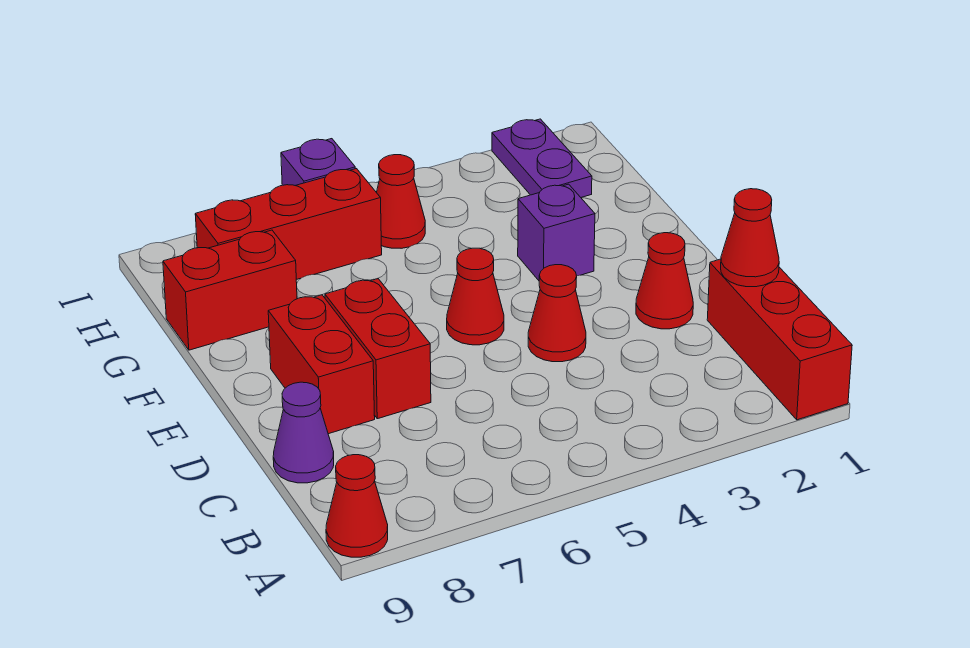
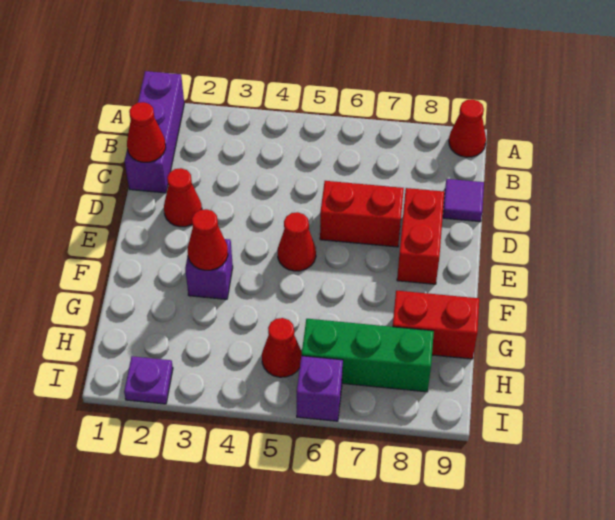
red 1x3 brick [707,259,852,420] -> purple 1x3 brick [125,71,184,193]
purple 1x1 cone [273,382,334,483] -> purple 1x1 tile [443,179,484,222]
red 1x1 cone [528,265,586,362] -> red 1x1 cone moved to [188,209,228,270]
red 1x2 brick [325,279,431,419] -> red 1x2 brick turned to [320,181,404,247]
purple 1x2 plate [492,119,592,197] -> purple 1x1 plate [124,356,173,404]
red 1x3 brick [195,169,382,280] -> green 1x3 brick [302,319,434,392]

